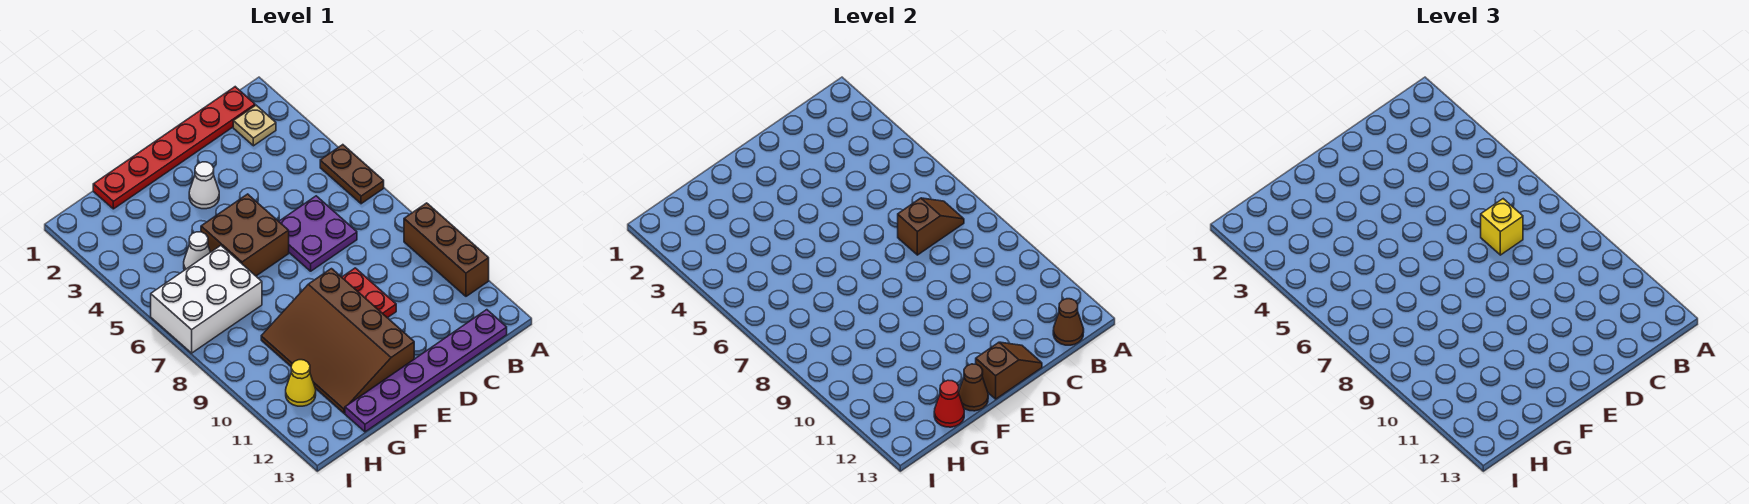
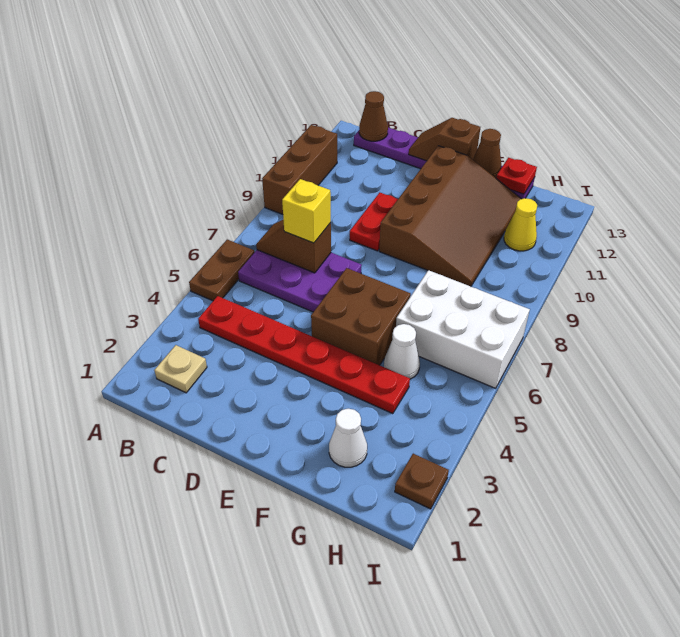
red 1x6 plate [93,87,255,209] -> red 1x6 plate moved to [198,296,410,414]
purple 2x2 plate [279,196,357,271] -> purple 2x3 plate [238,250,362,312]
white 1x1 cone [189,162,219,209] -> white 1x1 cone moved to [329,409,367,467]
red 1x1 cone [934,380,964,427] -> red 1x1 plate [496,158,537,194]
none -> brown 1x1 plate [395,454,449,509]

